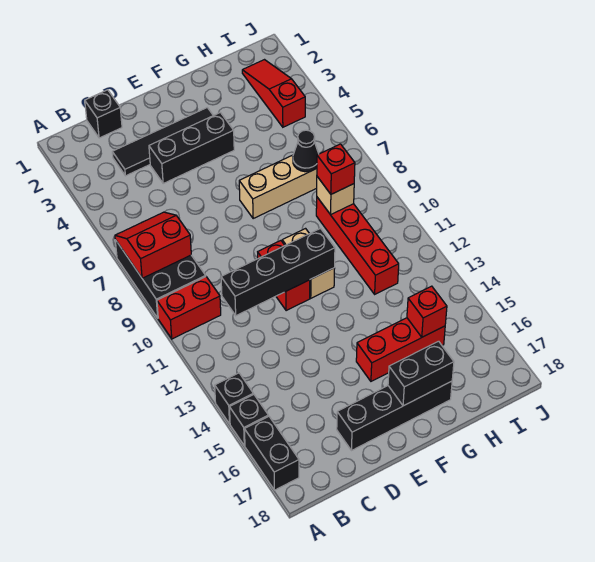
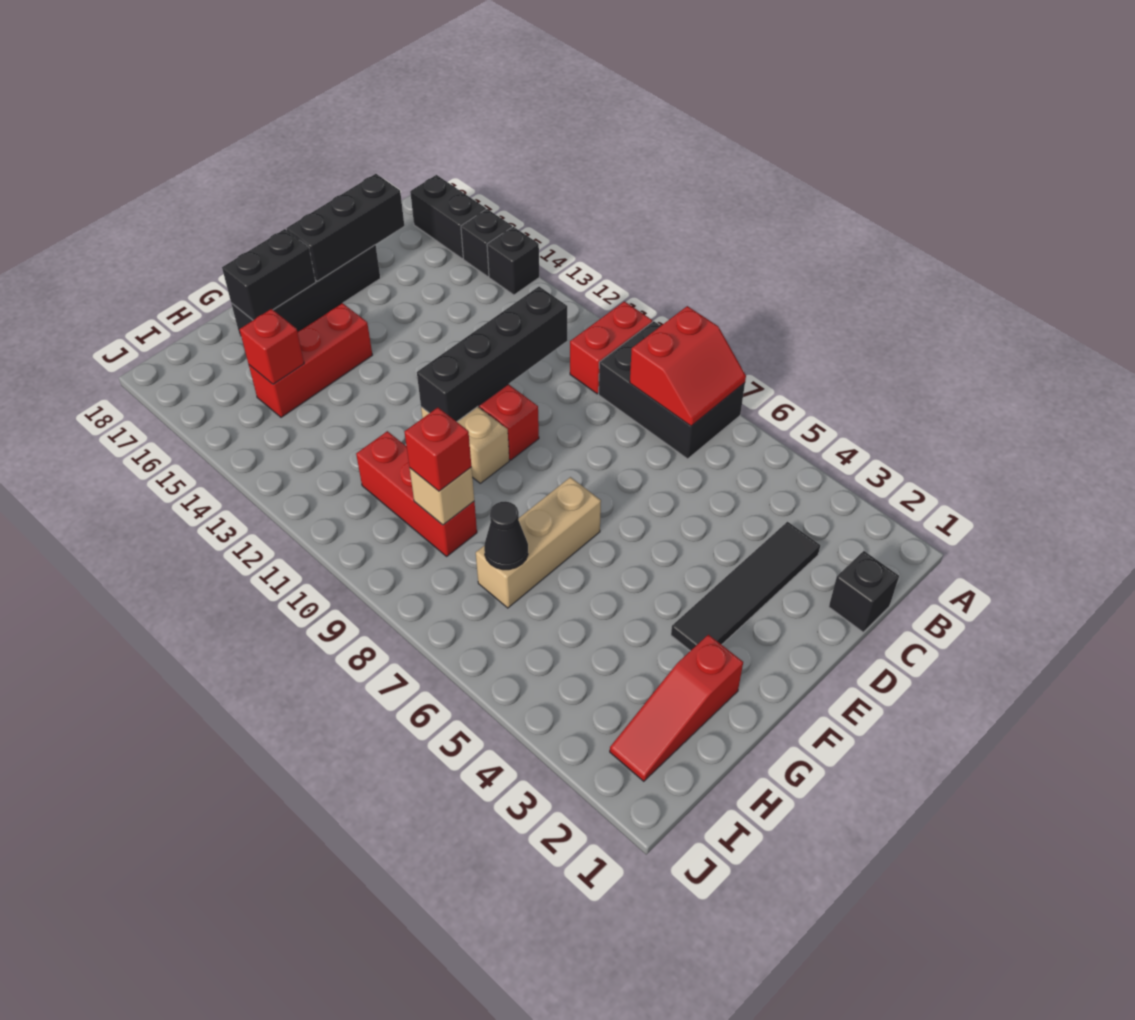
black 1x3 brick [149,112,234,183] -> black 1x3 brick moved to [286,174,404,281]
red 1x4 brick [316,197,399,294] -> red 1x3 brick [356,431,477,556]
red 1x3 slope [242,60,305,127] -> red 1x3 slope turned to [610,635,743,781]

